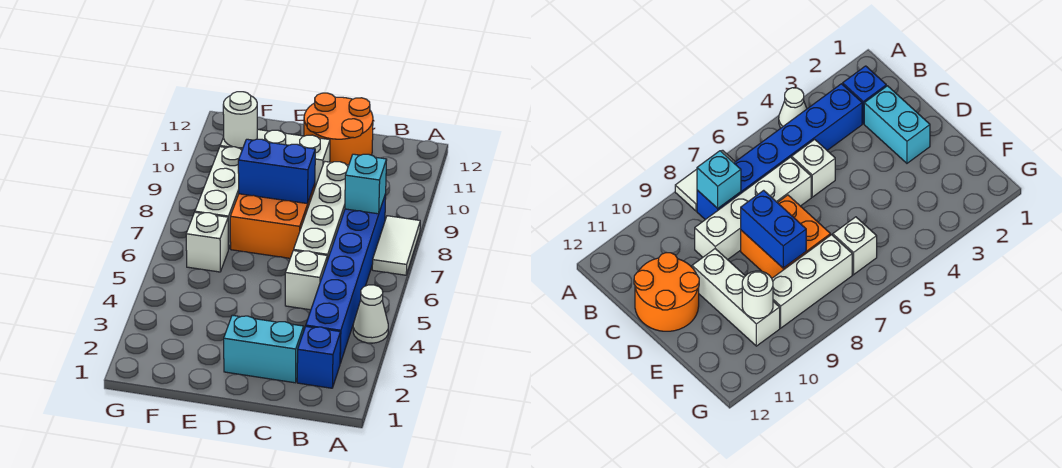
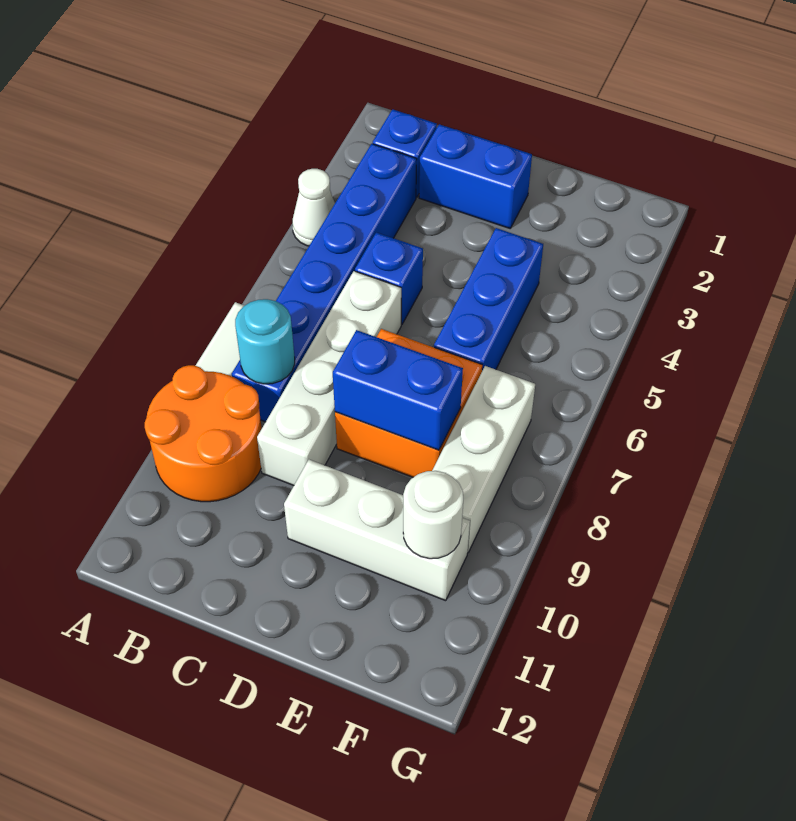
cyan 1x1 brick [345,154,387,214] -> cyan 1x1 round brick [235,299,295,384]
cyan 1x2 brick [224,315,304,383] -> blue 1x2 brick [419,124,532,228]
white 1x1 brick [285,251,327,310] -> blue 1x1 brick [355,232,423,324]
orange 2x2 round brick [304,93,373,165] -> orange 2x2 round brick moved to [145,365,262,502]
none -> blue 1x3 brick [434,228,543,371]
white 1x1 brick [186,212,228,272] -> none

